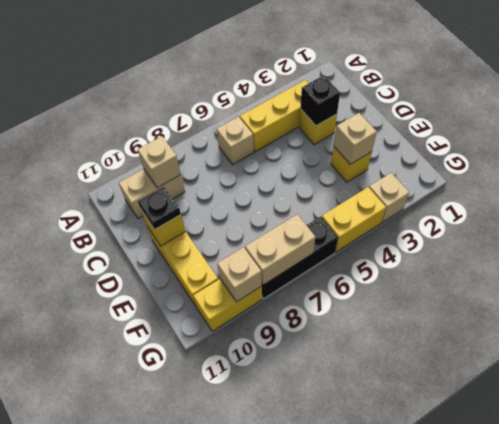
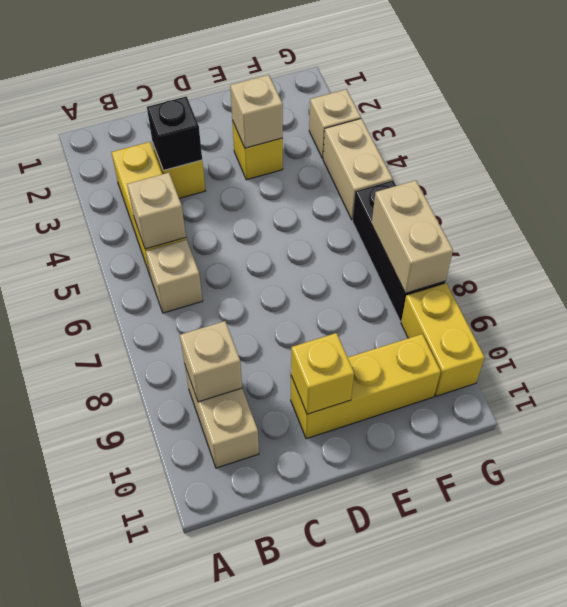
black 1x1 plate [138,187,181,229] -> none
yellow 1x2 brick [322,187,386,252] -> tan 1x2 brick [323,119,393,220]
tan 1x1 brick [217,247,262,302] -> tan 1x1 brick moved to [127,173,186,249]

